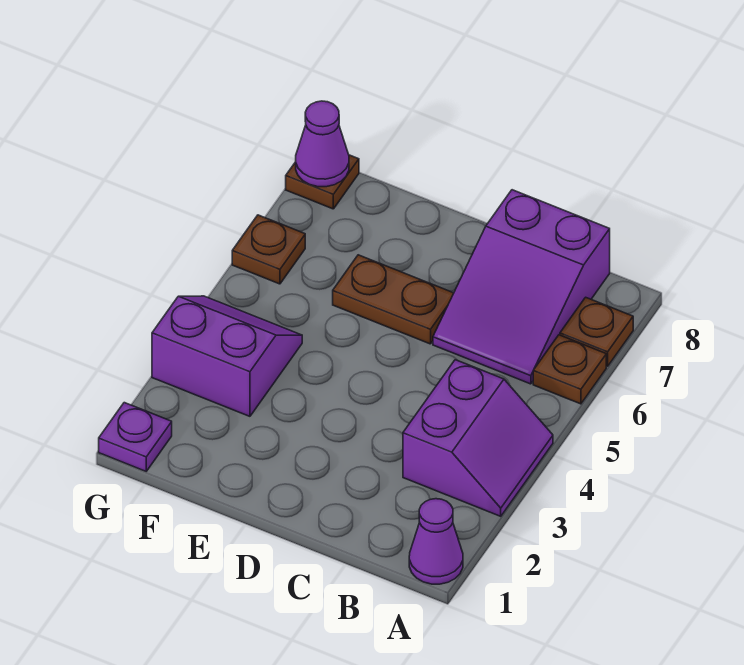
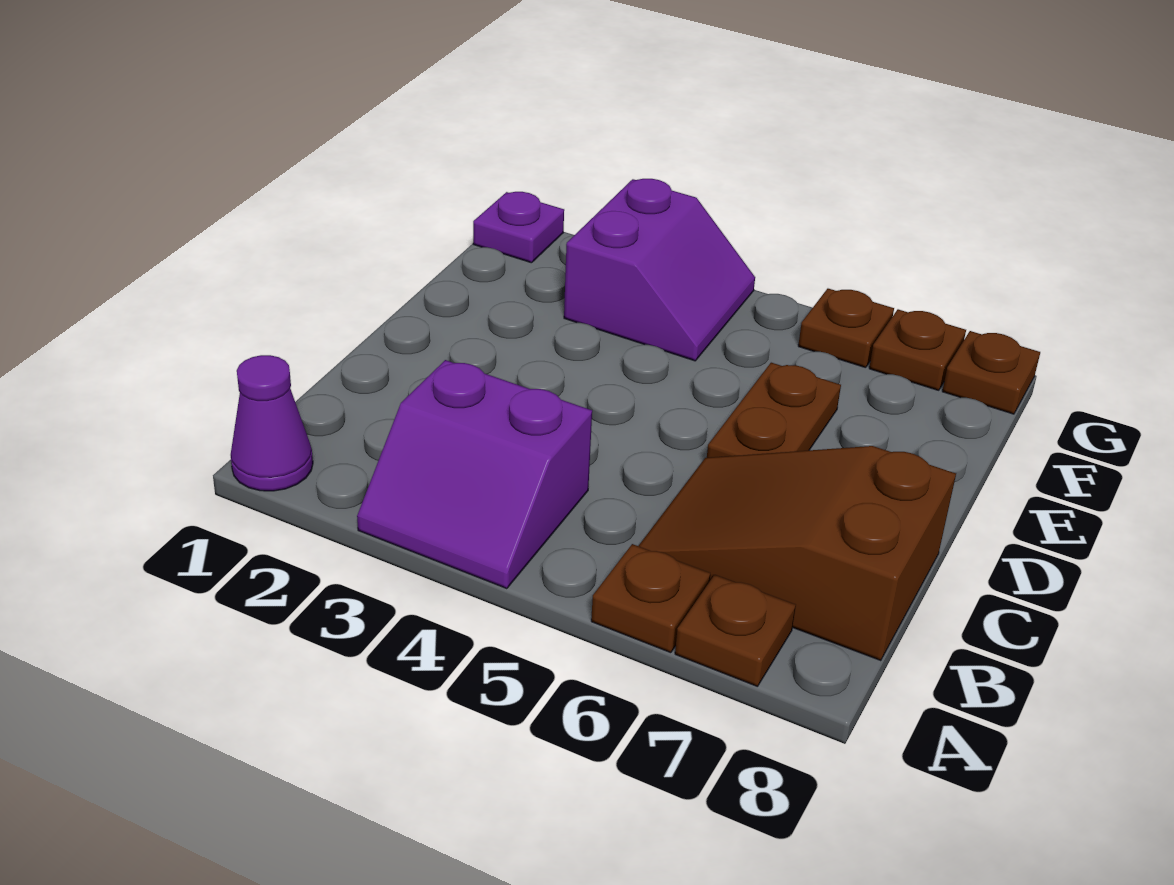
purple 2x3 slope [433,190,610,384] -> brown 2x3 slope [639,446,956,661]
none -> brown 1x1 plate [869,309,966,390]
purple 1x1 cone [296,101,349,187] -> none

